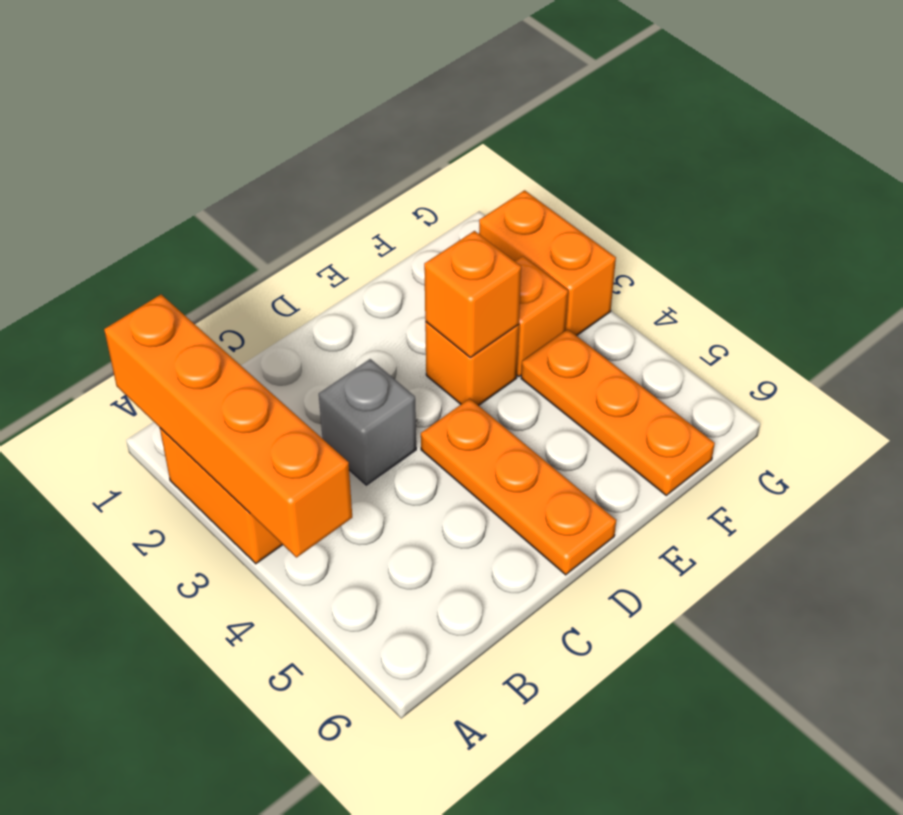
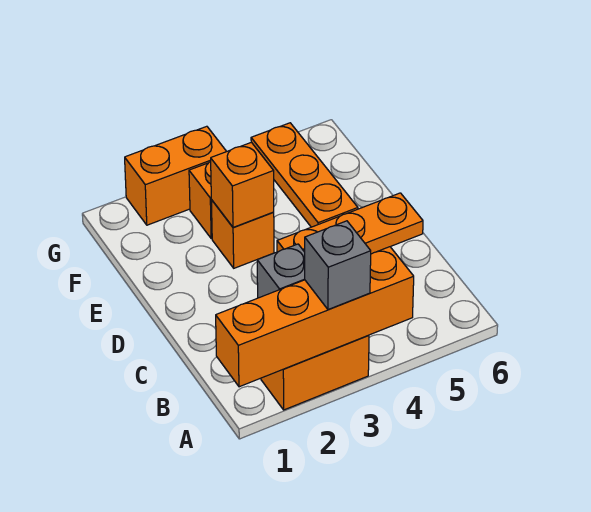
none -> grey 1x1 brick [305,221,371,309]
orange 1x3 plate [521,329,715,495] -> orange 1x3 plate turned to [251,123,358,227]

